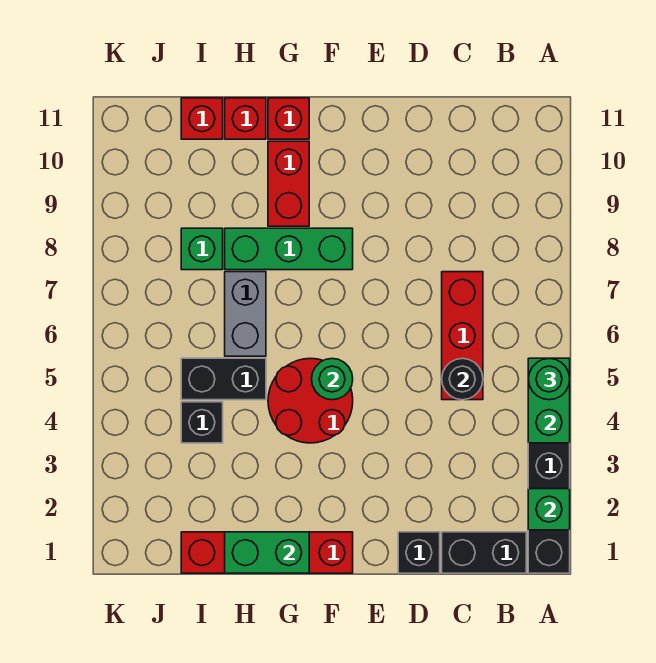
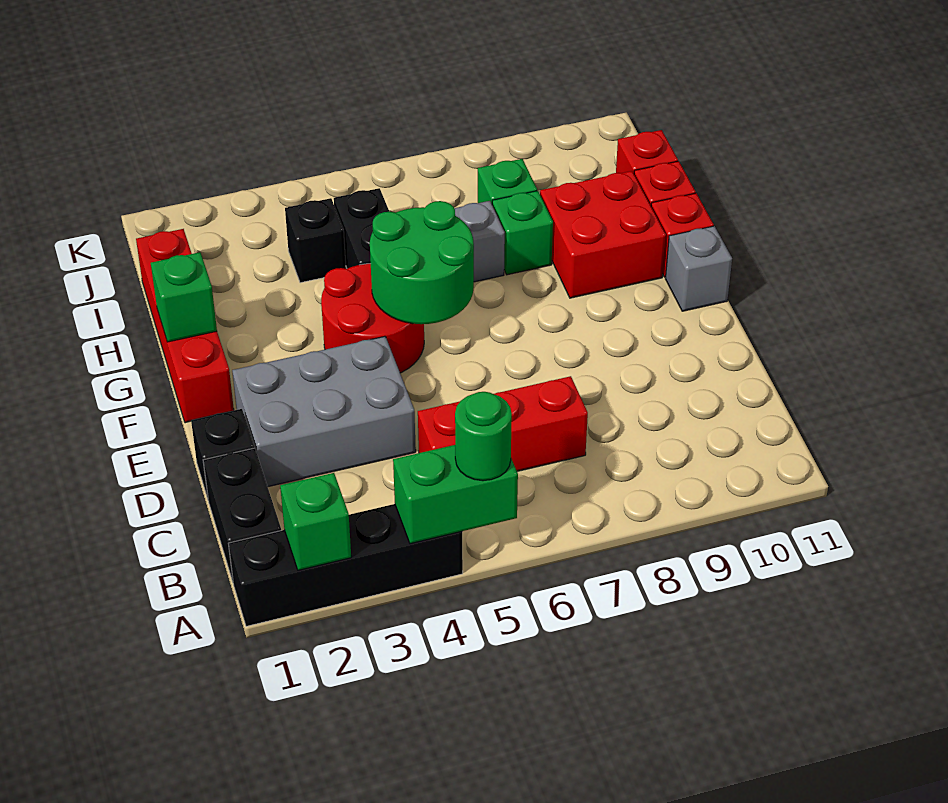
black 1x1 round brick [442,358,483,400] -> none
none -> grey 2x3 brick [232,336,416,487]
green 1x1 round brick [312,359,353,400] -> green 2x2 round brick [370,201,474,324]
green 1x3 brick [225,228,353,270] -> green 1x1 brick [492,191,553,275]
none -> grey 1x1 brick [665,226,732,311]
green 1x2 brick [225,532,309,573] -> green 1x1 brick [151,252,217,342]
red 1x2 brick [268,141,309,226] -> red 2x2 brick [540,171,666,298]

